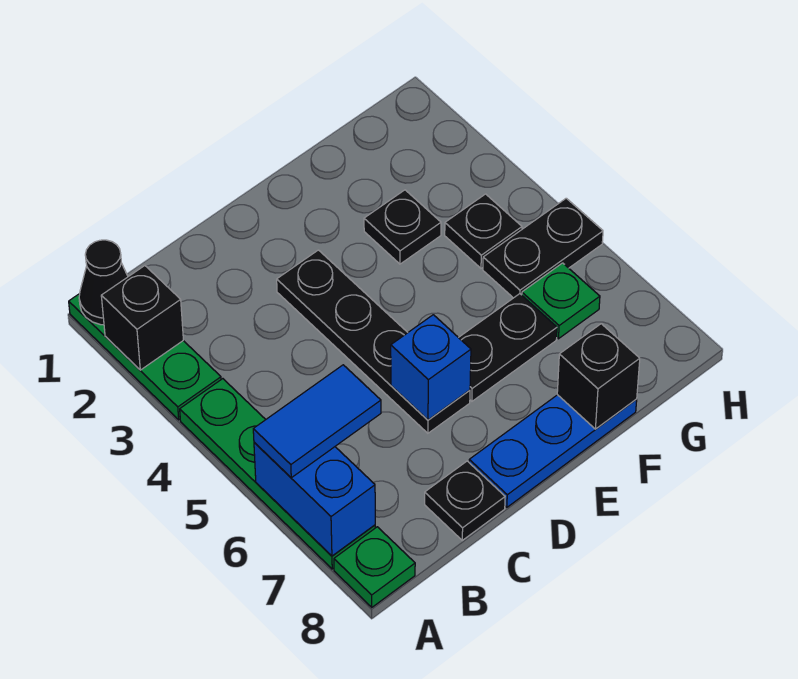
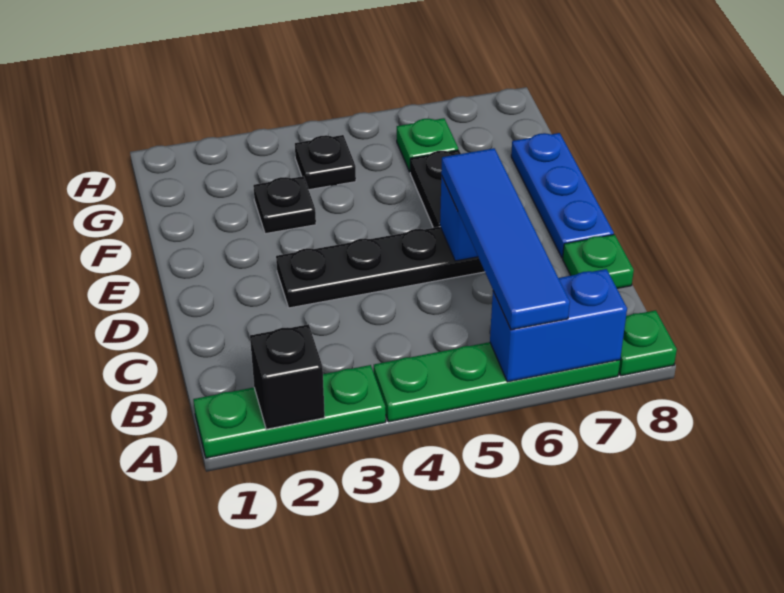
black 1x1 cone [79,240,128,325] -> none
blue 1x2 tile [253,365,381,478] -> blue 1x4 tile [441,148,570,330]
black 1x1 plate [425,461,505,540] -> green 1x1 plate [563,234,634,288]
black 1x1 brick [557,324,640,429] -> none
black 1x2 plate [483,198,603,298] -> none

